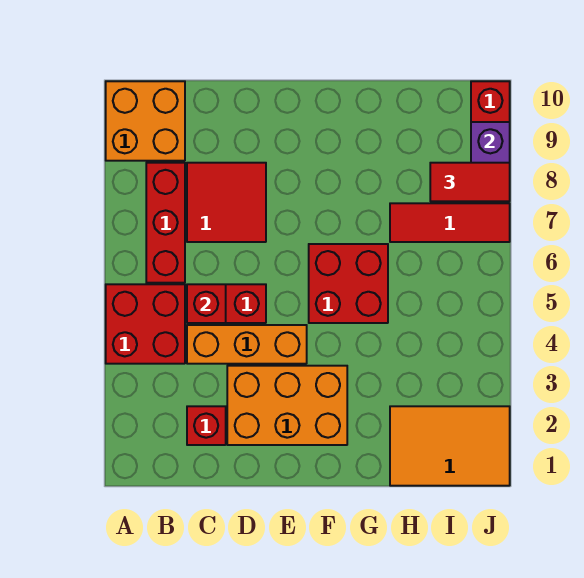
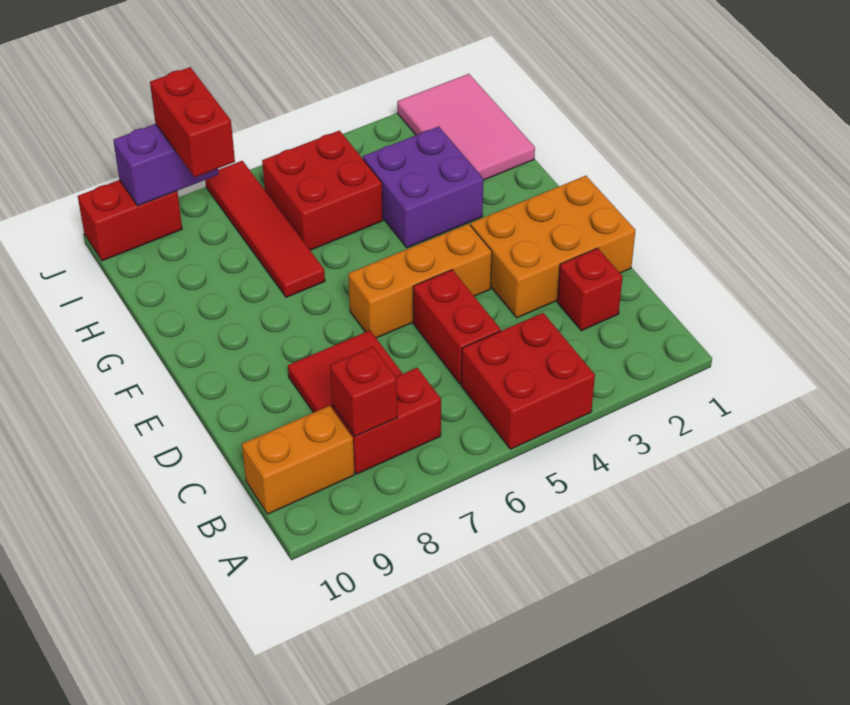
orange 2x2 brick [106,81,185,161] -> orange 1x2 brick [242,406,355,514]
red 1x3 brick [146,163,185,283] -> red 1x2 brick [332,368,441,474]
orange 1x3 brick [187,325,307,364] -> orange 1x3 brick turned to [348,224,492,338]
red 1x1 brick [187,284,226,323] -> red 1x1 brick moved to [330,347,397,436]
orange 2x3 brick [227,366,347,445] -> orange 2x3 brick turned to [471,176,636,318]
red 2x2 brick [309,244,388,323] -> red 2x2 brick moved to [262,131,383,250]
none -> purple 2x2 brick [363,126,484,248]
orange 2x3 tile [390,406,510,486] -> pink 2x3 tile [397,74,535,180]
red 1x3 tile [390,203,510,242] -> red 1x4 tile [205,161,325,297]
red 1x2 tile [430,163,510,201] -> red 1x2 brick [150,67,235,177]

